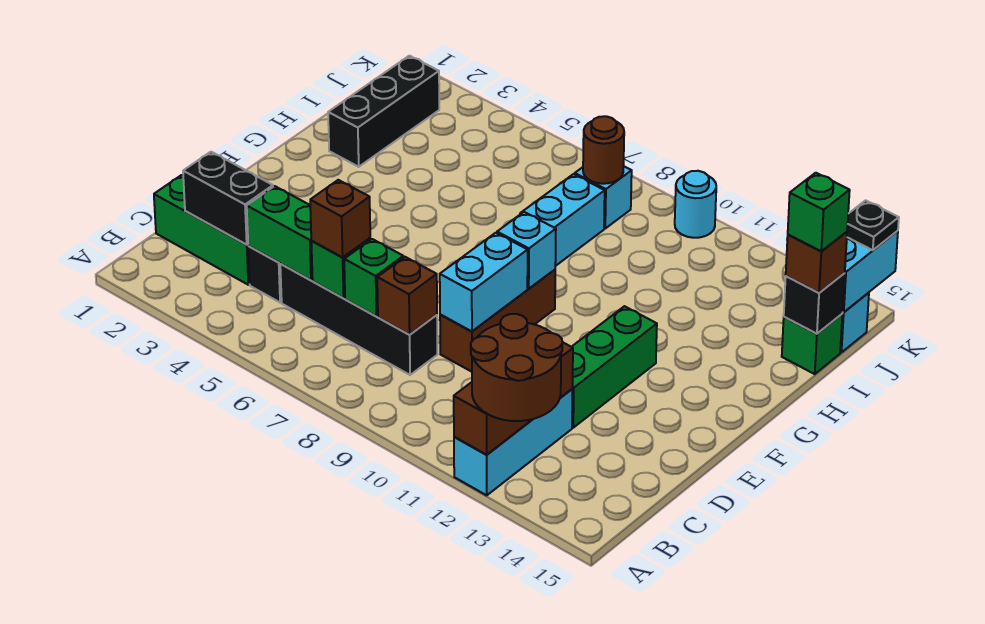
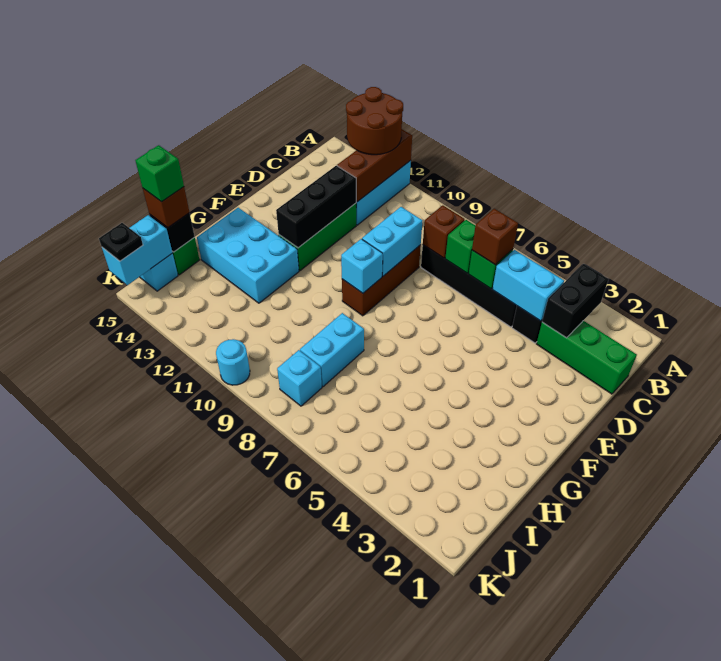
black 1x2 brick [183,152,273,245] -> black 1x2 brick turned to [542,264,609,338]
green 1x2 brick [247,186,313,280] -> cyan 1x2 brick [492,250,564,321]
none -> cyan 2x3 brick [197,208,299,303]
black 1x3 brick [328,56,439,167] -> black 1x3 brick moved to [276,166,356,248]
brown 1x1 round brick [583,116,624,184] -> none

